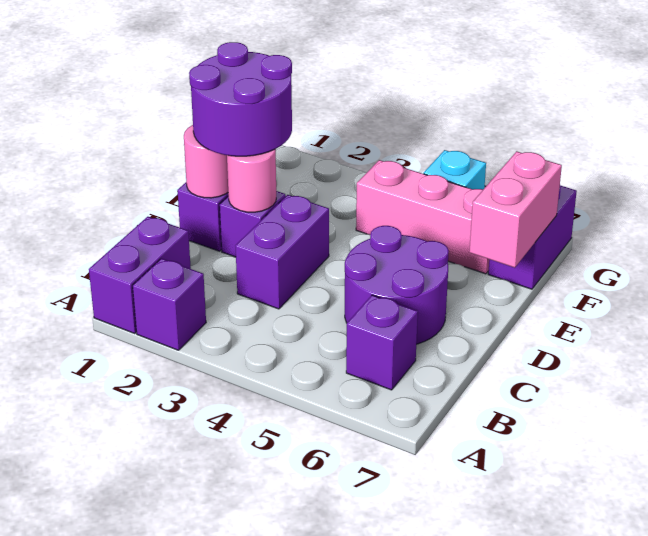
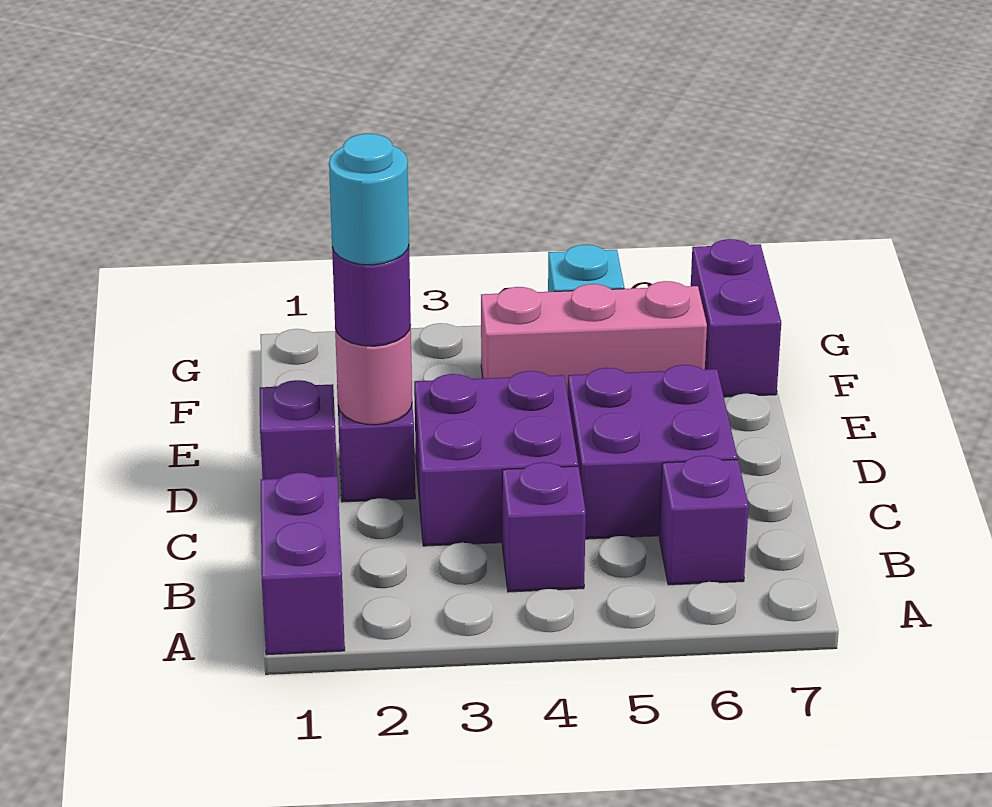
purple 1x1 brick [133,259,206,350] -> purple 1x1 brick moved to [502,462,586,592]
purple 1x2 brick [235,195,329,309] -> purple 2x2 brick [414,371,578,546]
purple 2x2 round brick [345,226,449,344] -> purple 2x2 brick [568,365,737,539]
pink 1x1 round brick [184,125,228,198] -> none
purple 2x2 round brick [189,42,292,156] -> purple 1x1 round brick [332,246,411,346]
none -> cyan 1x1 round brick [329,134,409,265]
pink 1x2 brick [469,151,562,268] -> none

